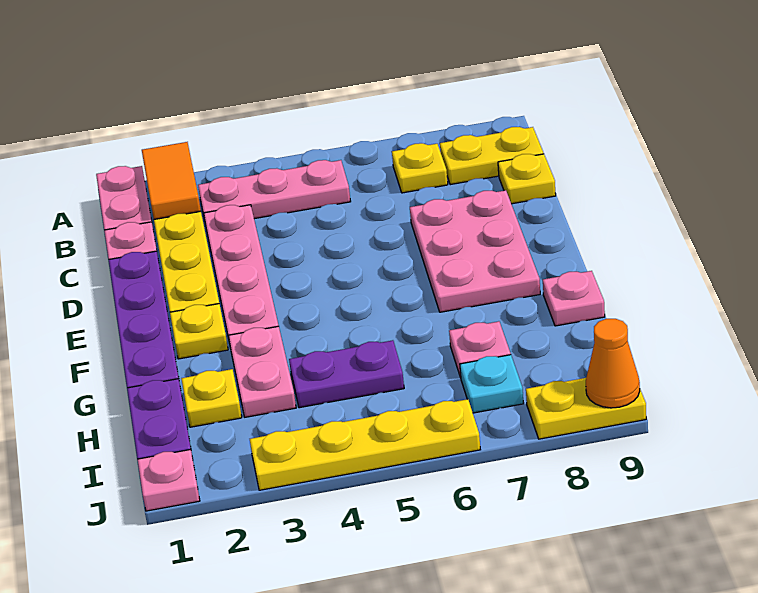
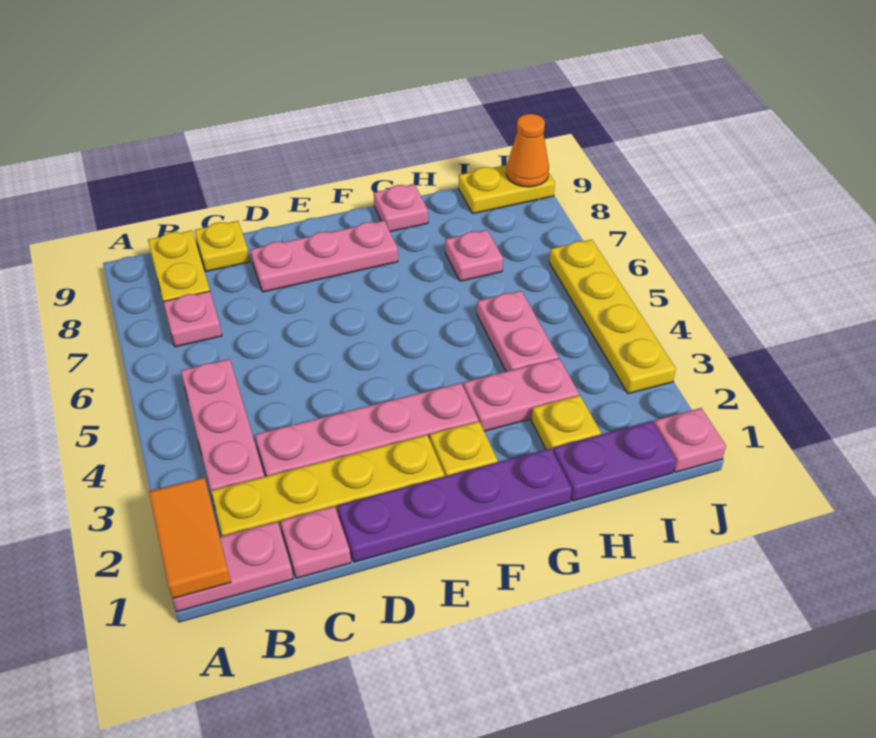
orange 1x2 tile [142,142,201,219] -> orange 1x2 tile turned to [149,477,231,599]
yellow 1x1 plate [392,143,448,193] -> pink 1x1 plate [163,291,222,347]
pink 2x3 plate [410,190,540,312] -> pink 1x3 plate [251,221,398,292]
purple 1x2 plate [289,340,404,408] -> pink 1x2 plate [477,291,558,372]
cyan 1x1 plate [460,355,524,413] -> none
yellow 1x2 plate [526,378,646,439] -> yellow 1x2 plate turned to [459,165,555,214]

